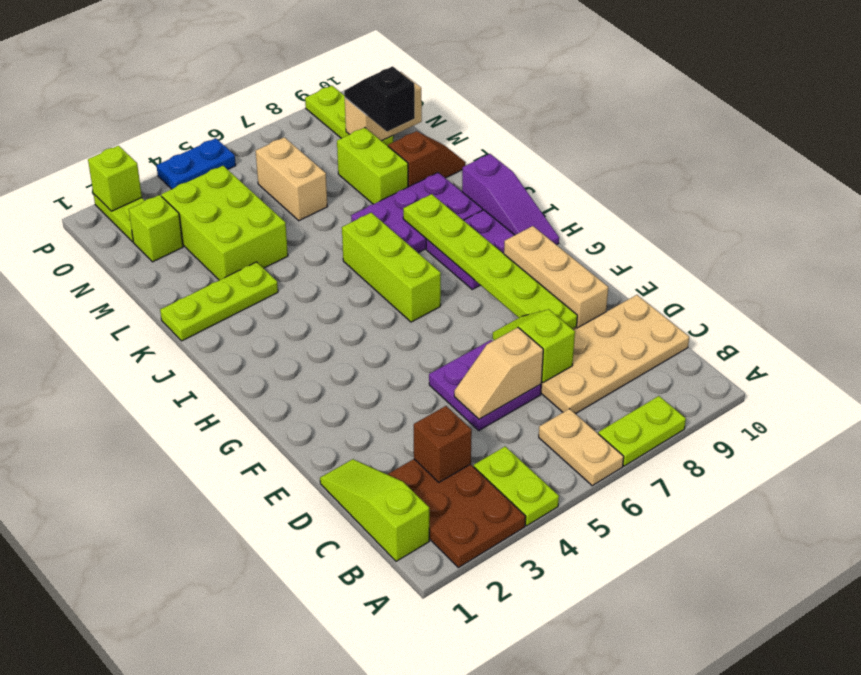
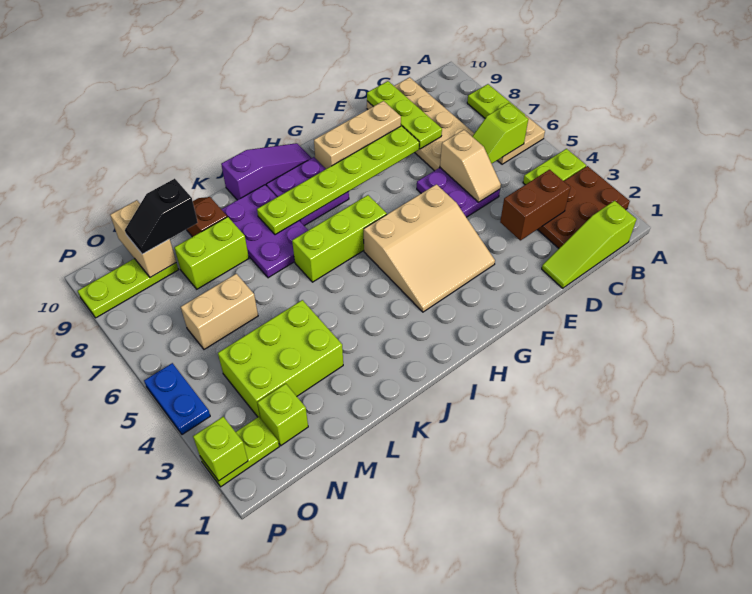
brown 1x1 brick [414,406,472,482] -> brown 1x2 brick [500,170,571,240]
lime 1x2 slope [492,309,575,383] -> lime 1x2 slope moved to [472,103,528,164]
none -> tan 3x3 slope [364,184,495,312]
lime 1x3 plate [160,262,278,341] -> lime 1x3 plate moved to [367,81,442,149]

